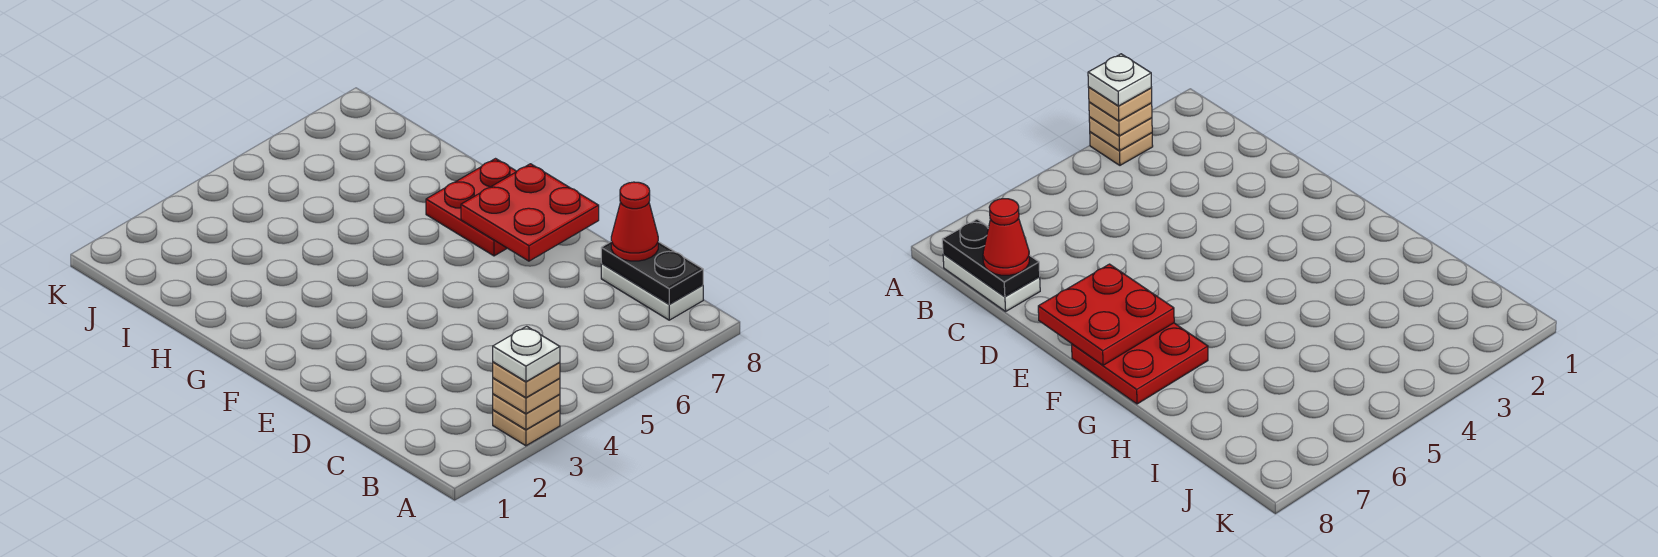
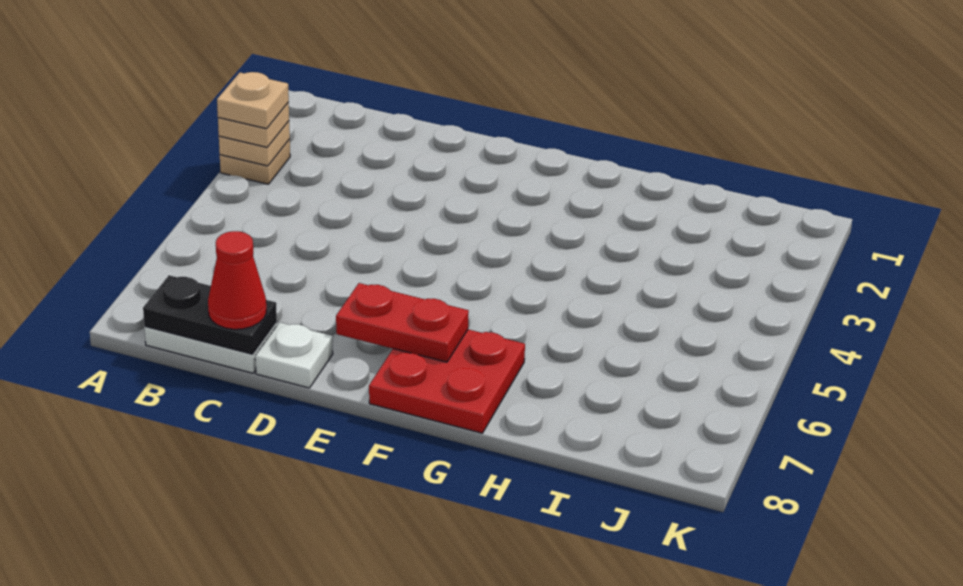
white 1x1 plate [493,326,560,382] -> white 1x1 plate moved to [255,322,333,388]
red 2x2 plate [461,164,599,261] -> red 1x2 plate [336,283,469,362]

